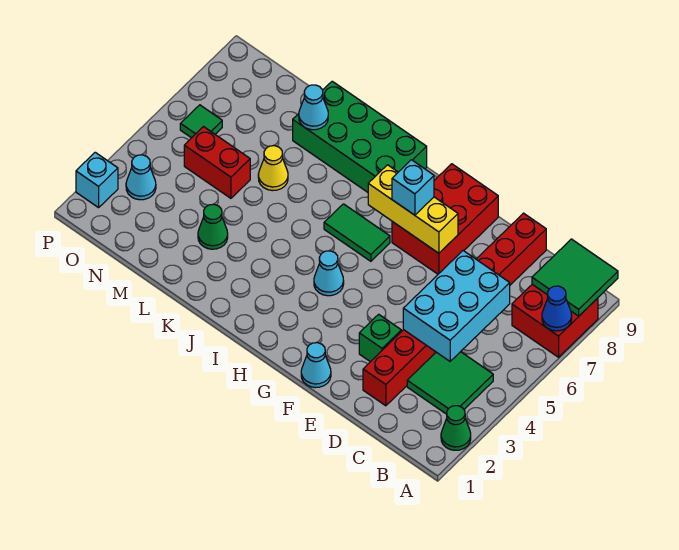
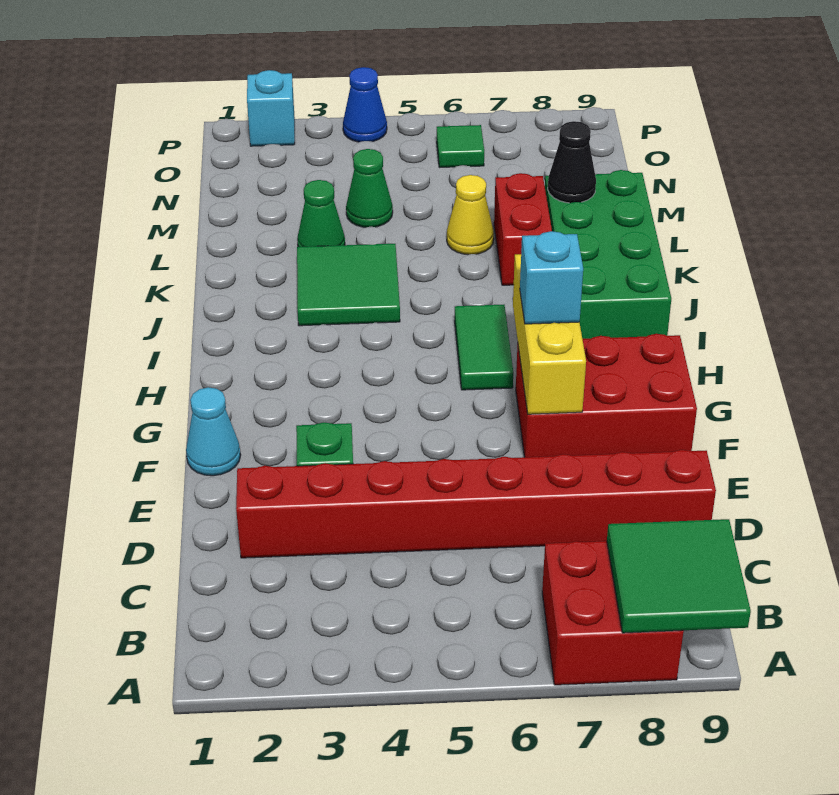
green 1x1 cone [441,406,471,450] -> green 1x1 cone moved to [346,149,393,227]
blue 1x1 cone [542,286,572,331] -> blue 1x1 cone moved to [343,67,387,142]
green 2x2 tile [407,352,493,414] -> green 2x2 tile moved to [297,244,400,326]
cyan 2x3 brick [403,251,510,361] -> none
cyan 1x1 cone [314,251,344,296] -> none
cyan 1x1 cone [299,85,328,130] -> black 1x1 cone [548,121,596,203]
red 1x2 brick [184,127,250,198] -> red 1x2 brick moved to [494,173,552,285]
cyan 1x1 cone [126,155,156,200] -> none

